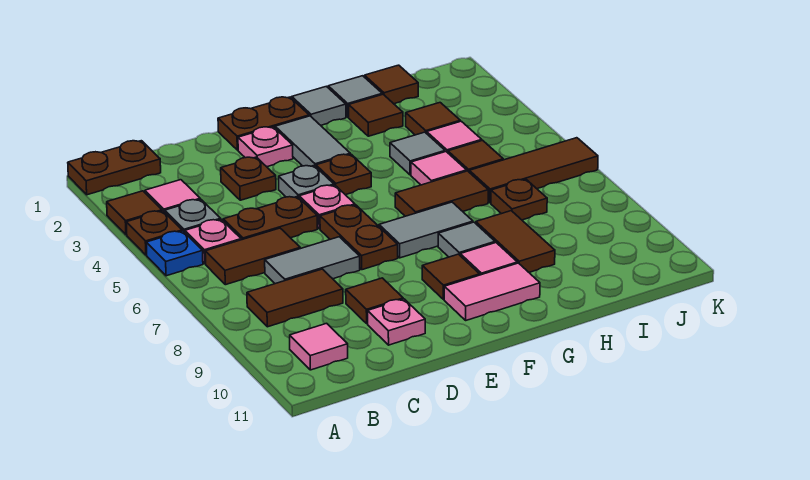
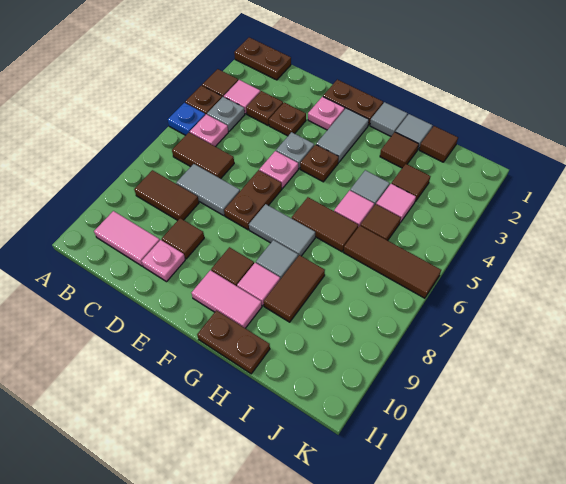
pink 1x1 tile [290,323,348,370] -> pink 1x2 tile [94,211,160,266]
brown 1x2 plate [223,197,317,240] -> brown 1x2 plate moved to [197,310,270,374]
brown 1x1 plate [491,180,547,220] -> brown 1x1 plate moved to [246,91,283,125]

